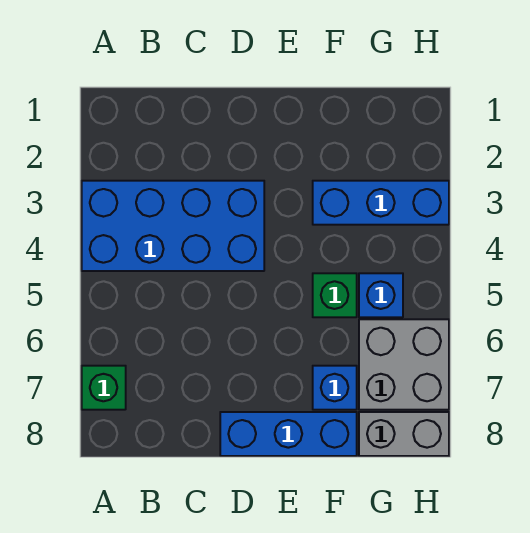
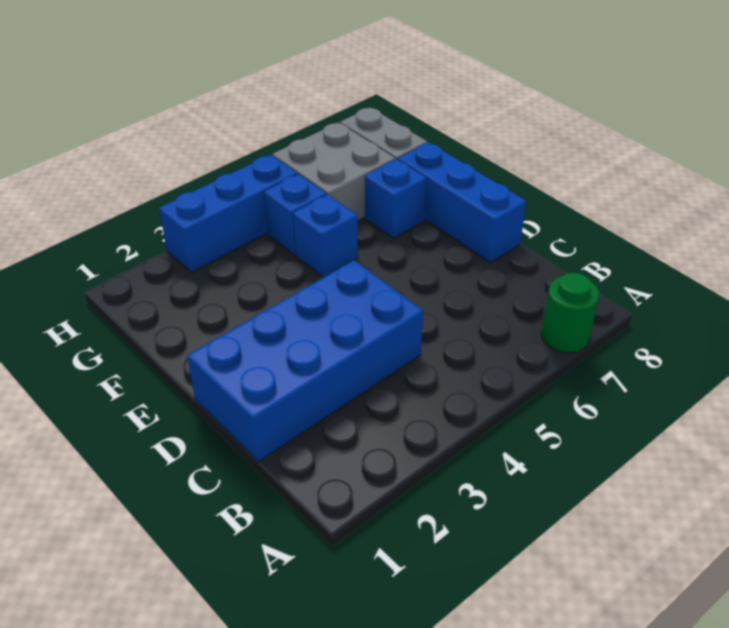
blue 2x4 brick [82,181,264,271] -> blue 2x4 brick turned to [187,260,423,462]
green 1x1 brick [82,366,126,410] -> green 1x1 round brick [541,273,599,353]
blue 1x3 brick [313,181,449,225] -> blue 1x3 brick turned to [159,155,297,272]
green 1x1 brick [313,273,357,317] -> blue 1x1 brick [293,195,358,278]

